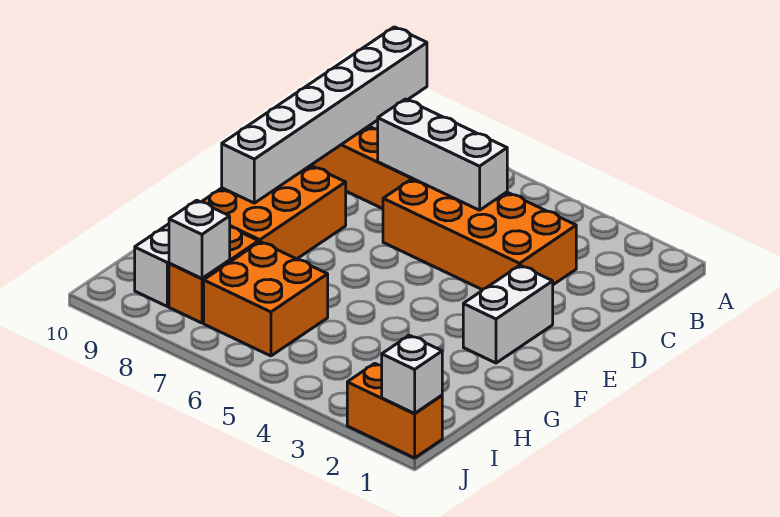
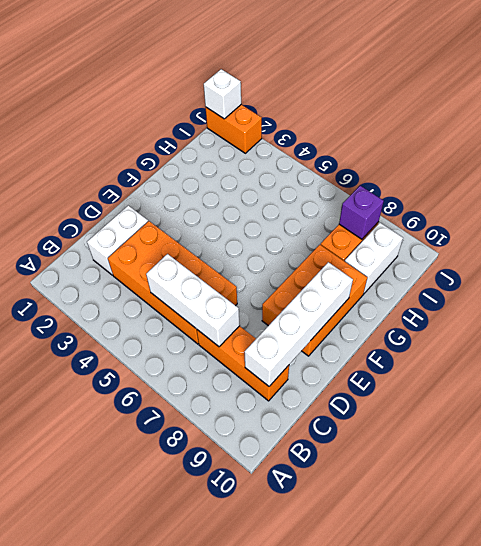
white 1x6 brick [222,27,427,203] -> white 1x4 brick [245,262,353,386]
white 1x2 brick [463,265,553,363] -> white 1x2 brick moved to [87,206,148,275]
orange 2x2 brick [204,242,328,356] -> none
white 1x1 brick [169,200,230,278] -> purple 1x1 brick [339,186,384,239]

